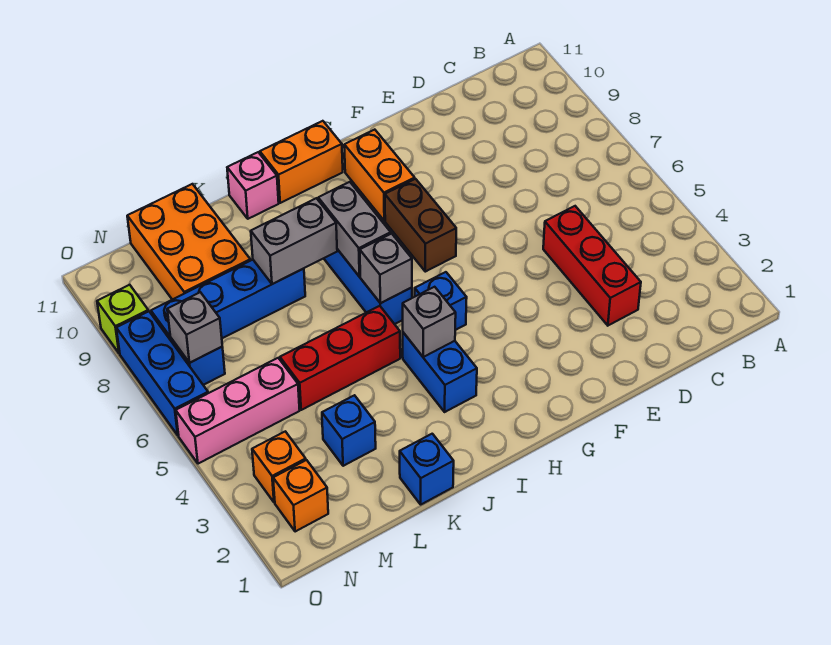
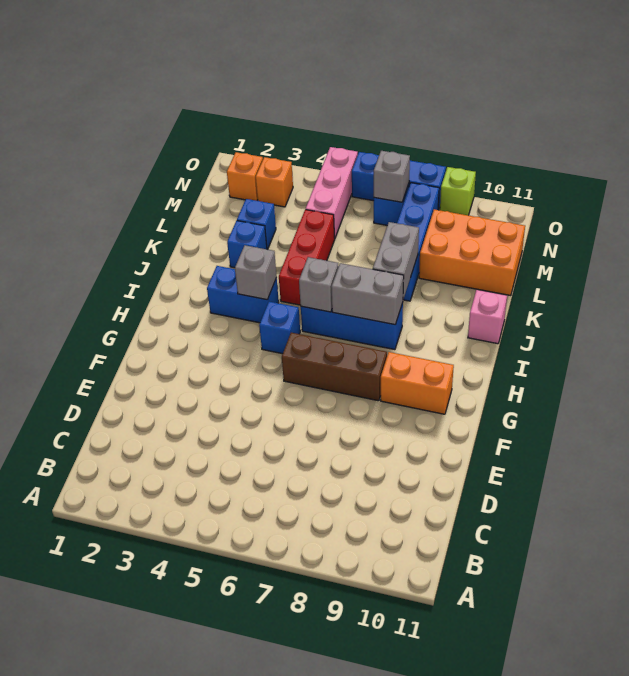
red 1x3 brick [543,206,641,325] -> none
brown 1x2 brick [385,179,456,272] -> brown 1x3 brick [282,333,387,401]
orange 1x2 brick [260,121,343,203] -> none
blue 1x1 brick [400,434,454,504] -> blue 1x1 brick moved to [227,221,267,268]

